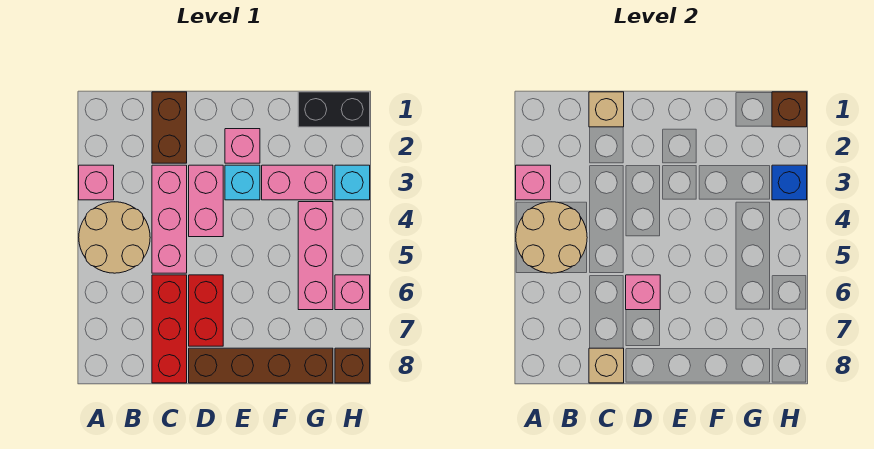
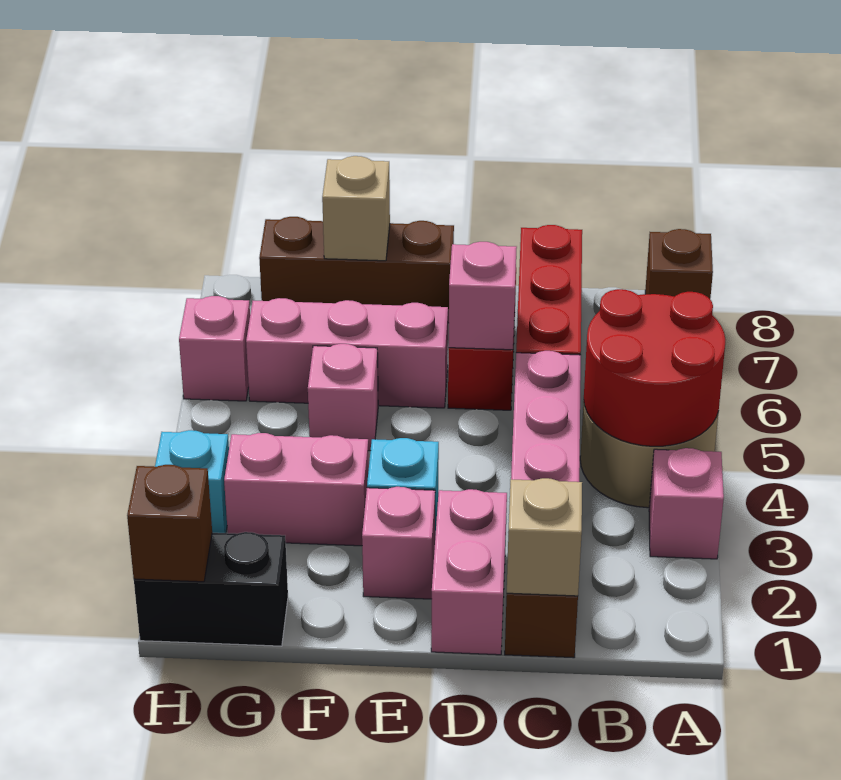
pink 1x1 brick [516,165,551,200] -> pink 1x1 brick moved to [308,344,378,451]
tan 2x2 round brick [516,202,587,273] -> red 2x2 round brick [584,289,725,446]
tan 1x1 brick [589,348,624,383] -> tan 1x1 brick moved to [322,156,390,261]
pink 1x2 brick [189,165,223,237] -> pink 1x2 brick moved to [431,489,507,655]
brown 1x4 brick [189,348,333,383] -> brown 1x3 brick [259,217,454,323]
pink 1x3 brick [298,202,333,310] -> pink 1x3 brick turned to [246,298,448,408]
blue 1x1 brick [772,165,807,200] -> none
brown 1x1 brick [335,348,370,383] -> brown 1x1 brick moved to [645,229,713,299]

